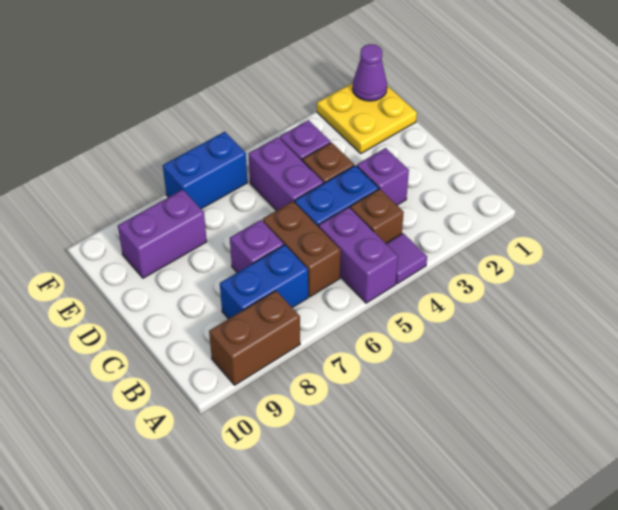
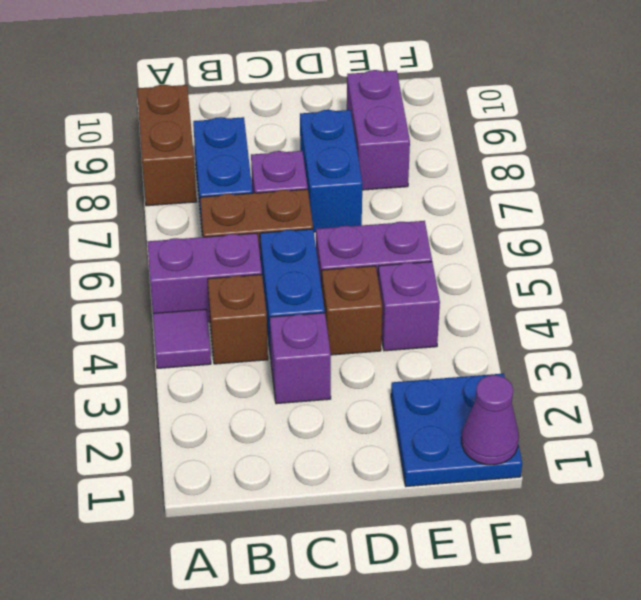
yellow 2x2 plate [317,83,417,153] -> blue 2x2 plate [391,373,522,487]
blue 1x2 brick [163,132,247,209] -> blue 1x2 brick moved to [300,110,362,232]

